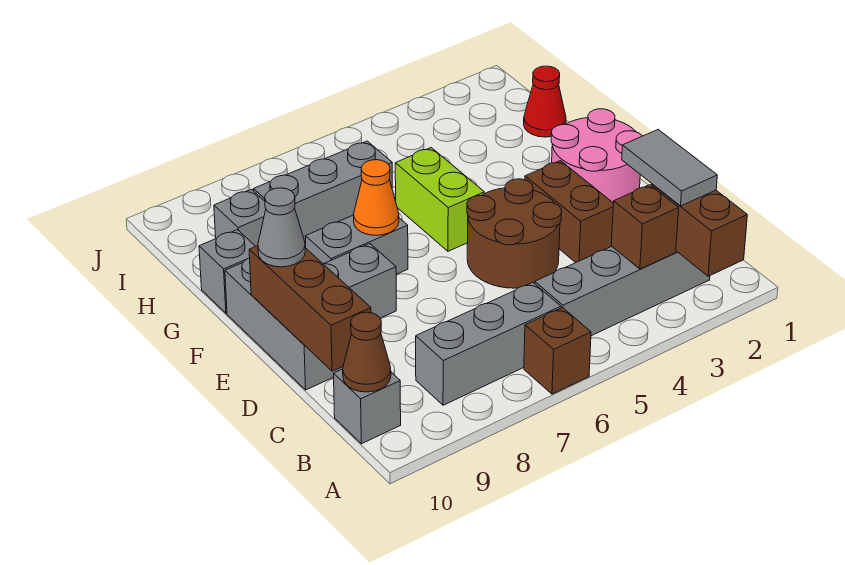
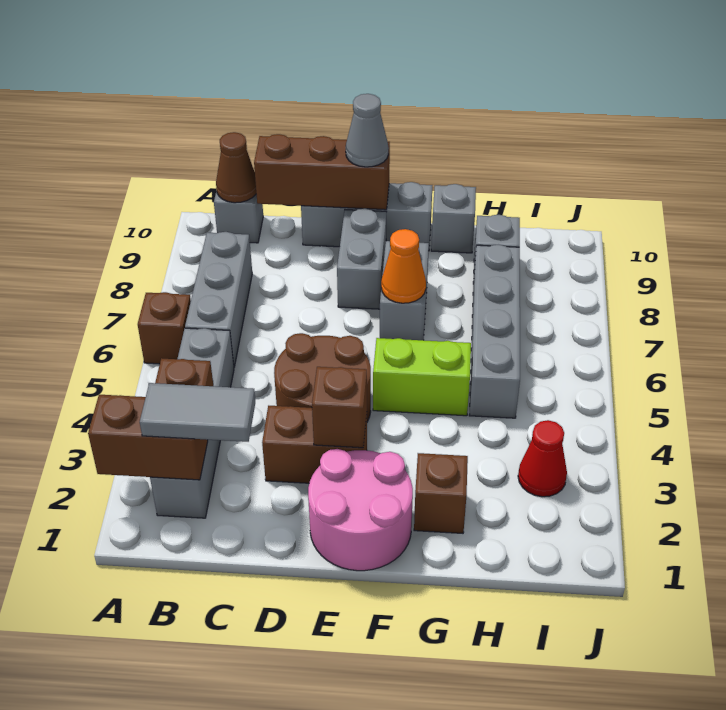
none -> brown 1x1 brick [312,367,367,448]
none -> brown 1x1 brick [414,453,468,533]
red 1x1 cone [524,66,566,137] -> red 1x1 cone moved to [518,420,567,497]
grey 1x3 brick [253,141,392,244] -> grey 1x4 brick [469,245,520,418]

